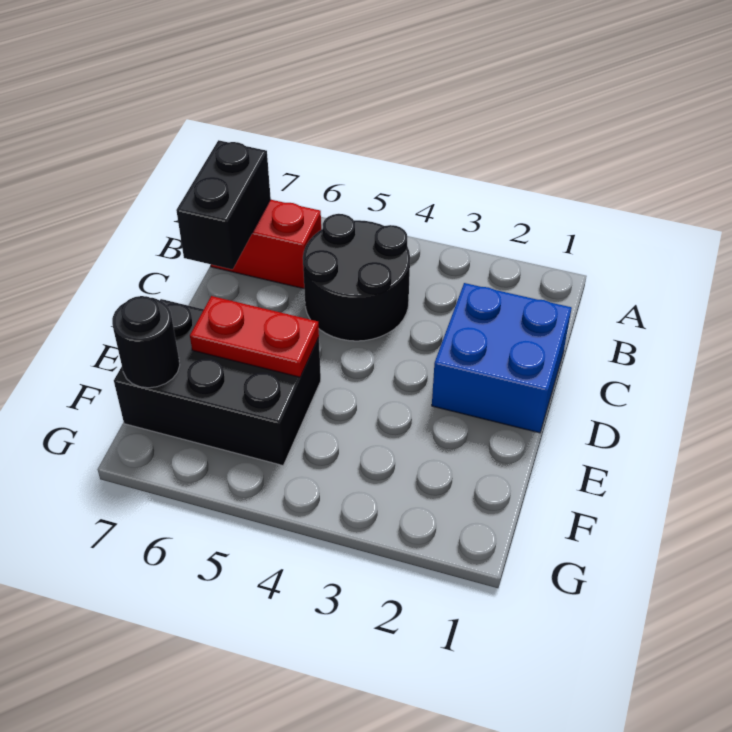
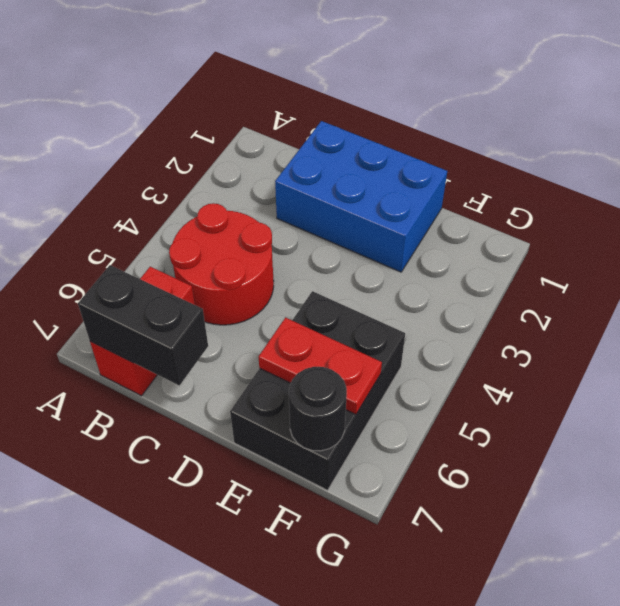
black 2x2 round brick [303,214,410,341] -> red 2x2 round brick [169,203,274,325]
blue 2x2 brick [432,283,572,433] -> blue 2x3 brick [275,121,447,272]
red 1x2 plate [190,296,319,377] -> red 1x2 plate turned to [259,318,382,414]

